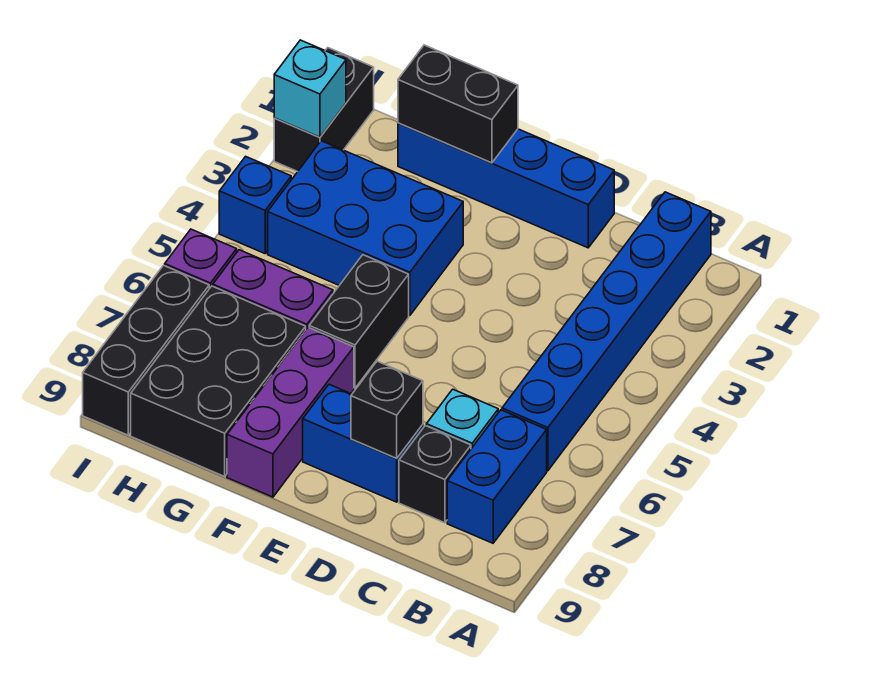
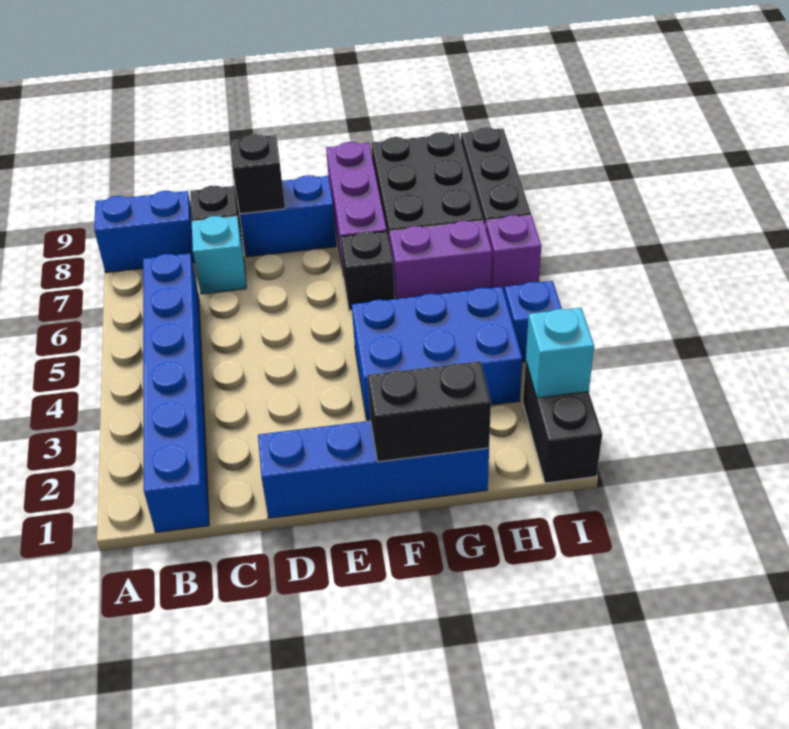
blue 1x2 brick [447,410,547,543] -> blue 1x2 brick turned to [94,191,195,273]
black 1x2 brick [309,255,409,388] -> black 1x1 brick [341,231,395,311]

